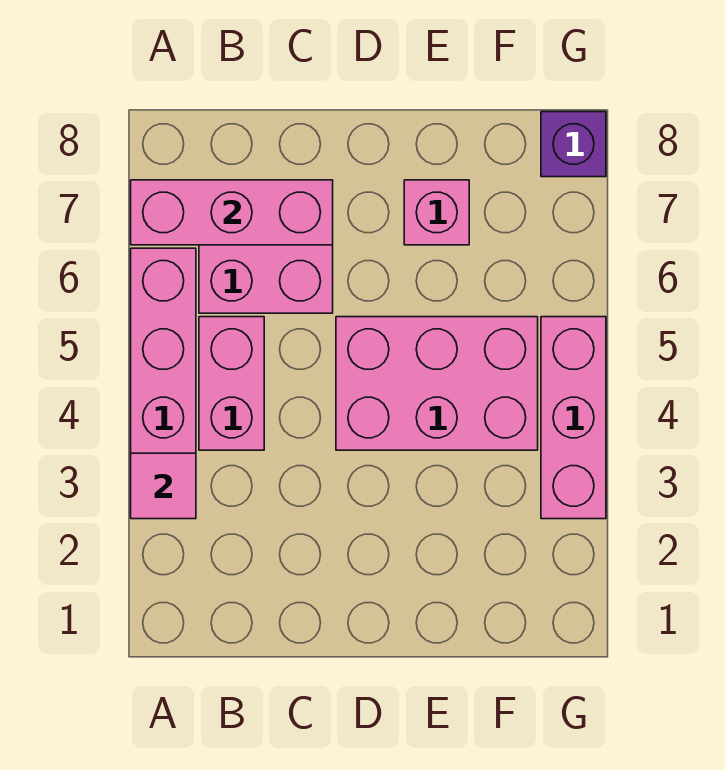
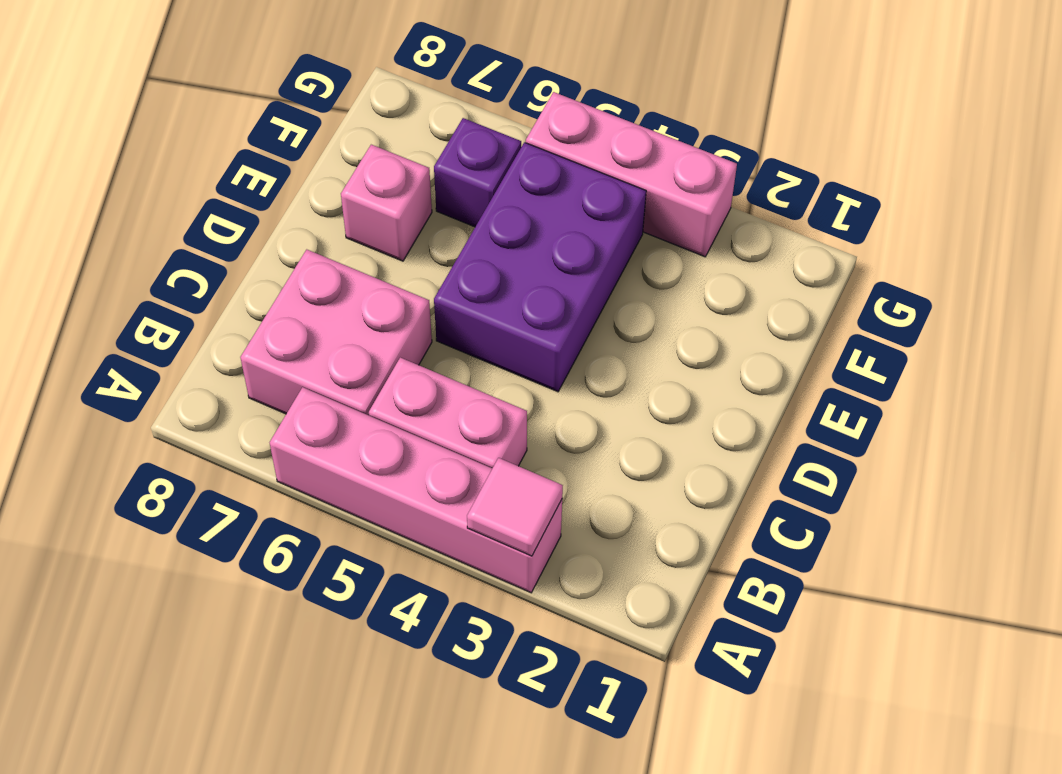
pink 1x3 brick [131,180,333,245] -> none
pink 2x3 brick [336,317,538,450] -> purple 2x3 brick [434,142,646,392]
purple 1x1 brick [541,112,606,177] -> purple 1x1 brick moved to [434,118,521,227]

